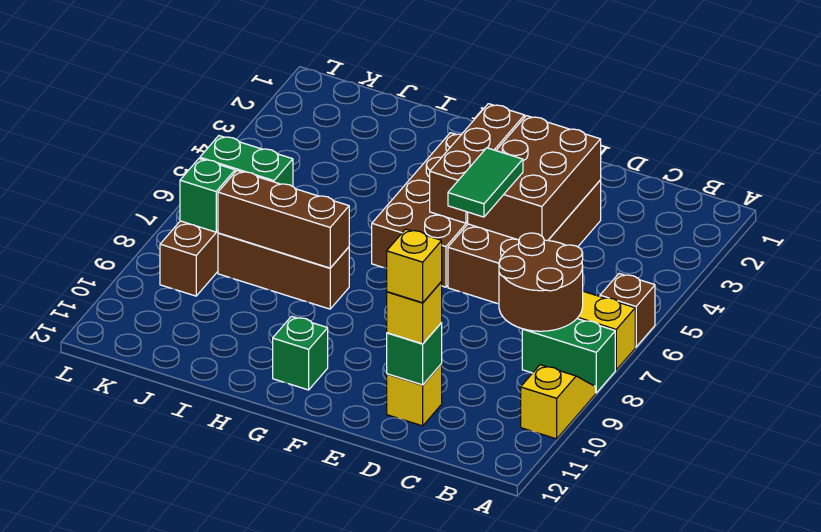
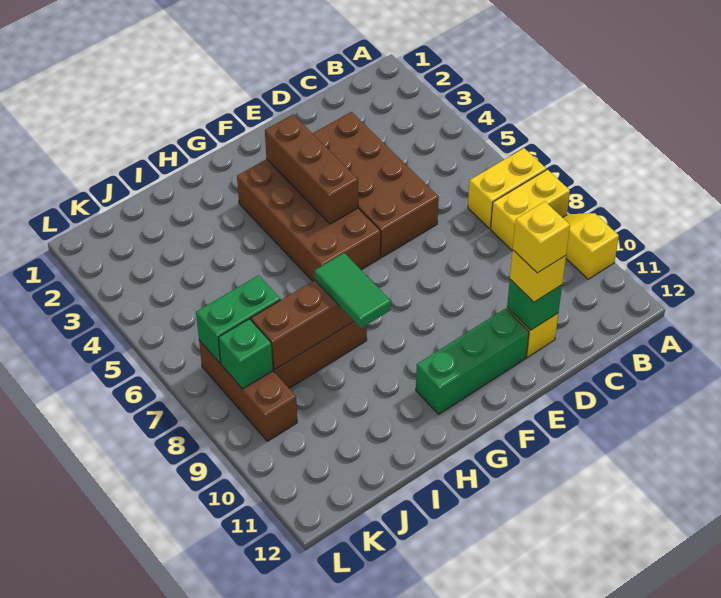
brown 1x1 brick [600,274,655,347] -> none
green 1x2 brick [522,319,615,393] -> yellow 1x2 brick [491,170,570,251]
brown 2x2 round brick [499,233,583,331] -> none
brown 2x3 brick [468,116,601,240] -> none
green 1x2 tile [448,148,523,217] -> green 1x2 tile moved to [314,253,391,328]
green 1x1 brick [273,316,328,390] -> green 1x3 brick [416,309,529,414]

